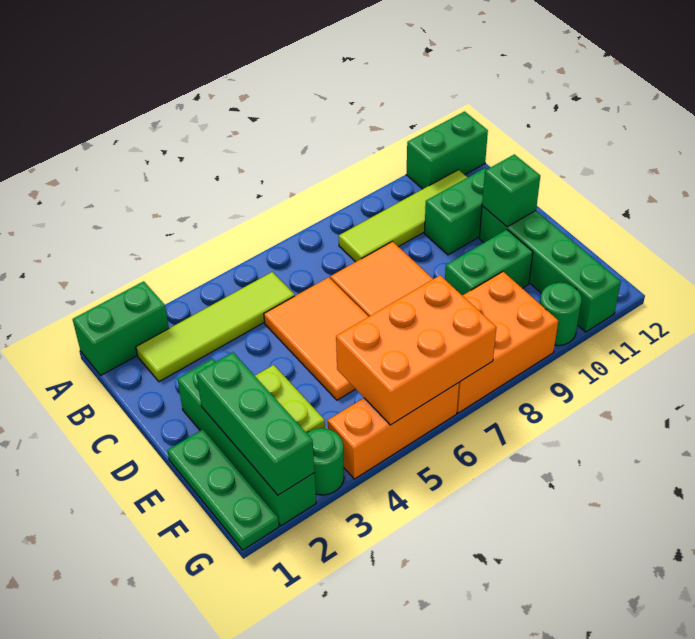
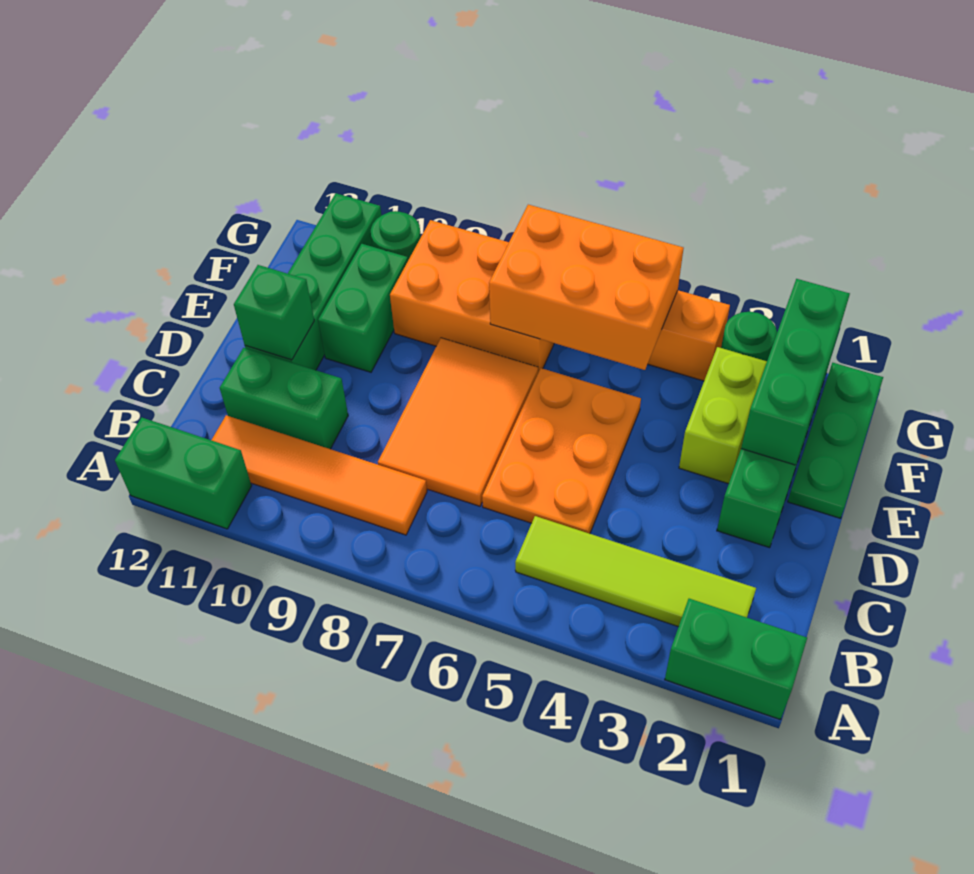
lime 1x4 tile [339,170,467,262] -> orange 1x4 tile [212,415,427,535]
orange 2x3 tile [264,277,369,400] -> orange 2x3 plate [482,368,641,534]
green 1x2 brick [445,230,533,295] -> green 1x2 brick turned to [318,244,408,372]

